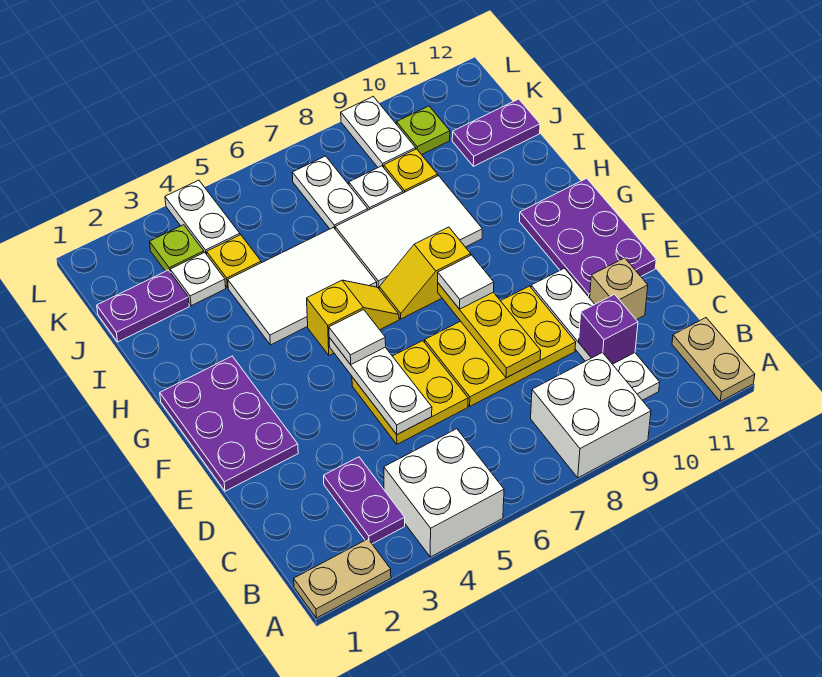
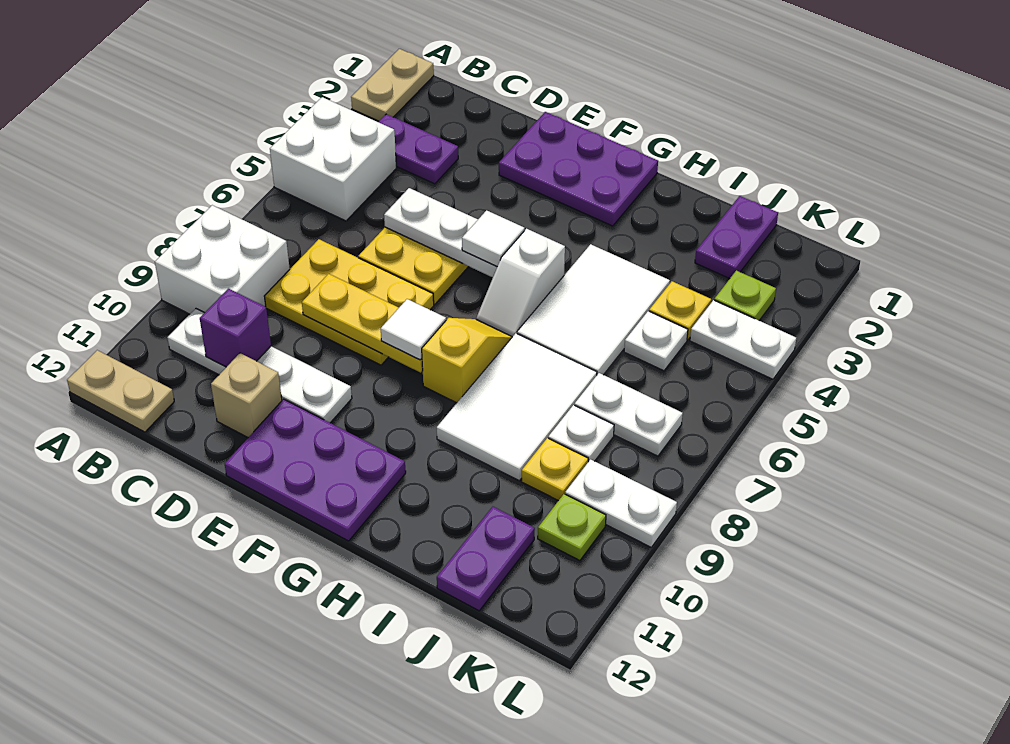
yellow 2x3 plate [425,286,576,406] -> yellow 2x3 plate turned to [264,239,434,365]
yellow 1x2 slope [307,280,399,355] -> white 1x2 slope [476,228,565,337]
white 1x1 plate [170,252,226,306] -> white 1x1 plate moved to [624,311,688,371]

